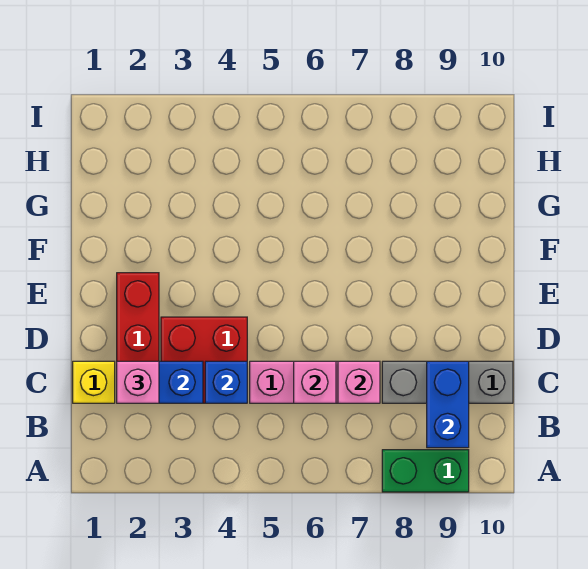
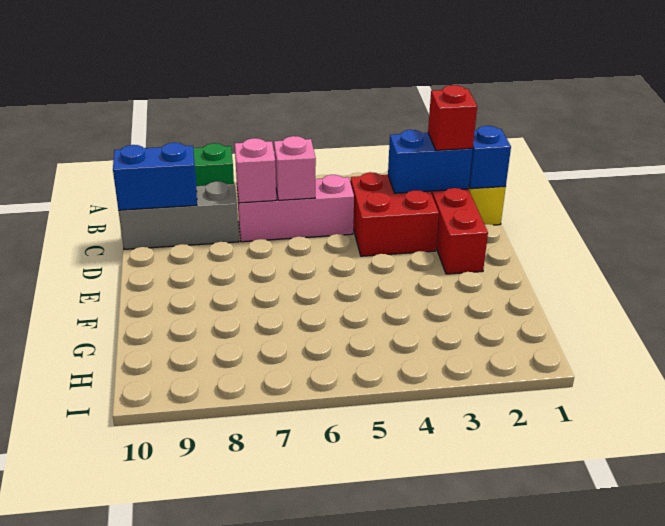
blue 1x2 brick [427,361,469,448] -> blue 1x2 brick turned to [113,143,197,210]
pink 1x1 brick [117,361,159,403] -> red 1x1 brick [428,85,477,150]
blue 1x1 brick [205,361,247,403] -> blue 1x1 brick moved to [469,126,511,189]

